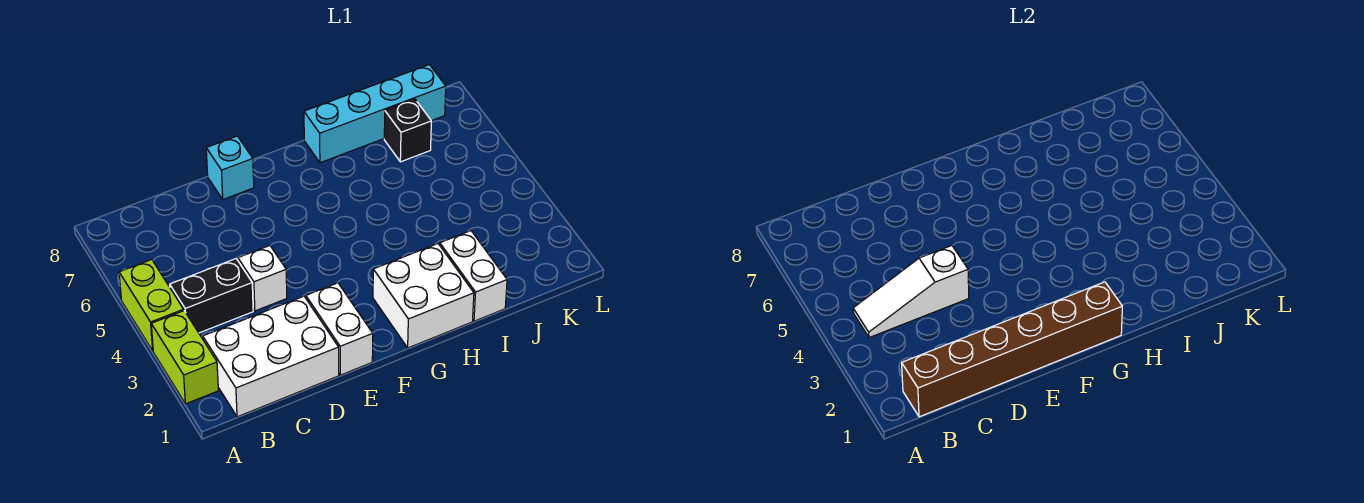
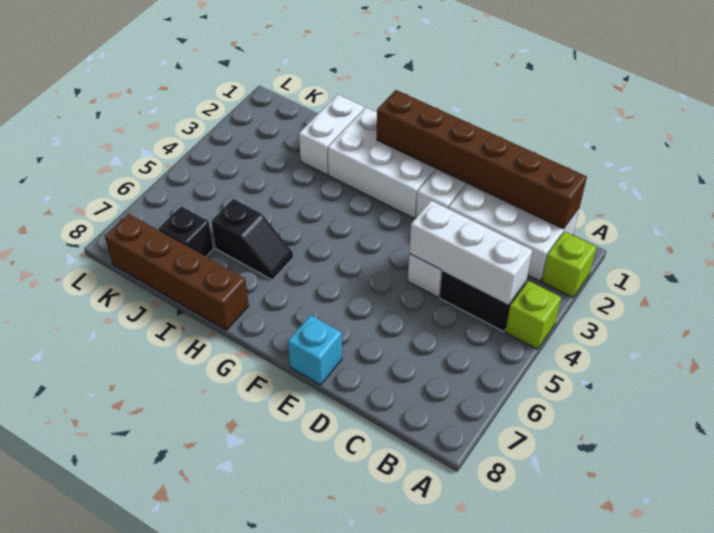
lime 1x2 brick [151,311,218,404] -> lime 1x1 brick [542,231,596,297]
lime 1x2 brick [119,259,184,351] -> lime 1x1 brick [505,281,561,349]
white 1x3 slope [853,246,969,338] -> white 1x3 brick [409,201,532,304]
white 2x2 brick [373,244,474,348] -> white 2x3 brick [328,108,436,218]
none -> black 1x2 slope [211,199,293,280]
cyan 1x4 brick [304,65,446,163] -> brown 1x4 brick [105,214,249,330]

